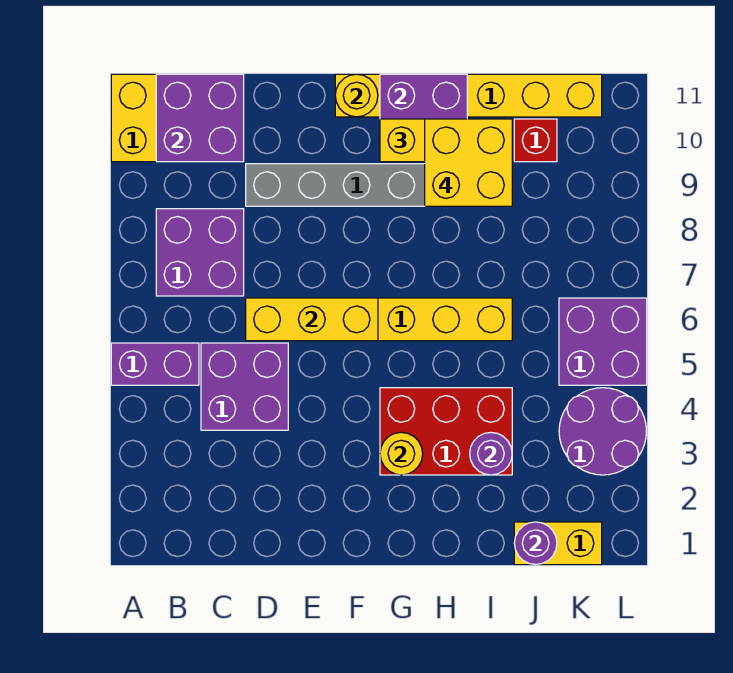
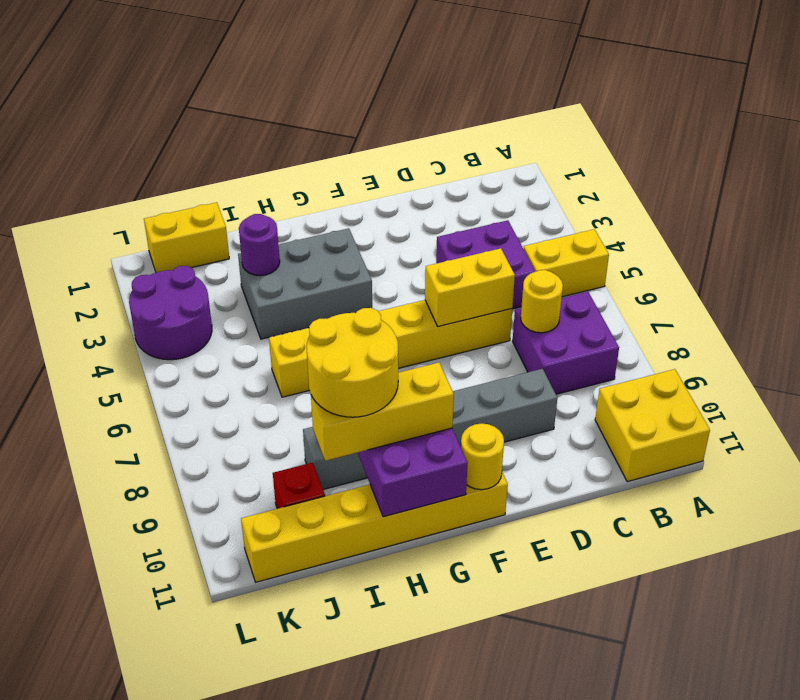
purple 1x2 brick [111,343,199,385] -> yellow 1x2 brick [524,229,609,297]
purple 2x2 brick [156,74,244,162] -> none
yellow 1x3 brick [246,298,378,341] -> yellow 1x2 brick [425,248,515,327]
red 2x3 brick [380,388,512,475] -> grey 2x3 brick [238,228,372,339]
yellow 1x1 round brick [380,432,423,475] -> yellow 1x1 round brick moved to [521,270,563,333]
yellow 2x2 brick [425,119,512,206] -> yellow 2x2 round brick [306,308,398,417]
purple 1x1 round brick [514,522,557,565] -> none
purple 2x2 brick [559,298,647,385] -> none

